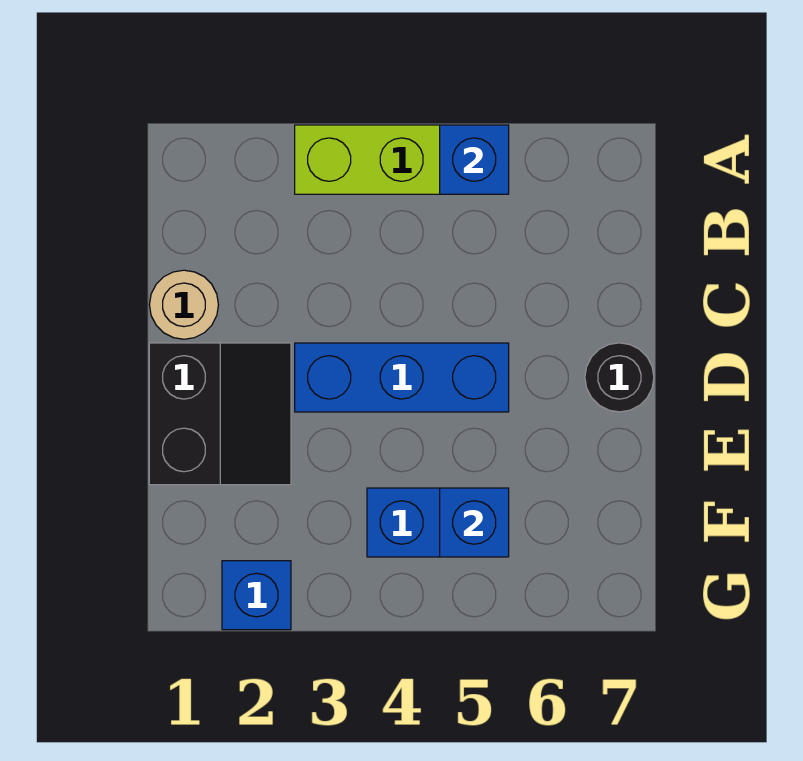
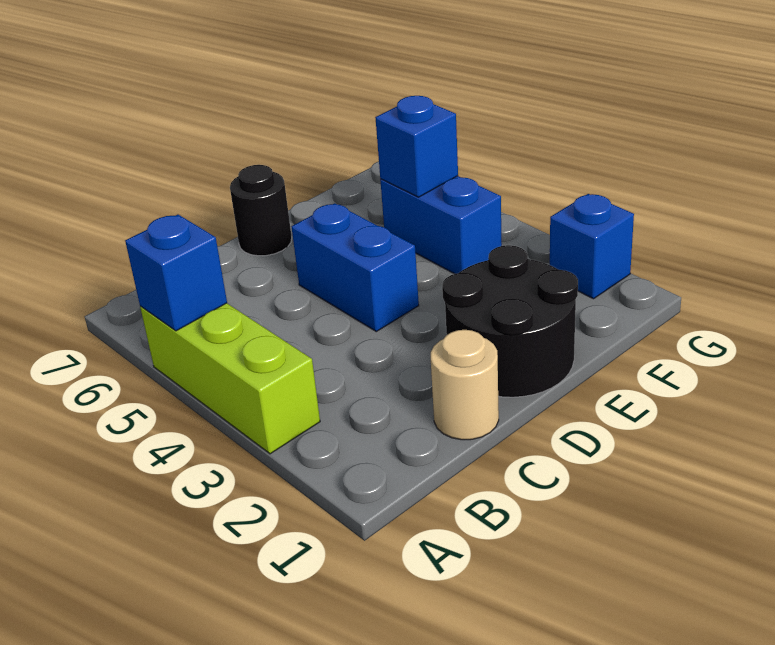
black 2x2 slope [149,343,291,485] -> black 2x2 round brick [442,245,578,397]
blue 1x3 brick [295,343,509,412] -> blue 1x2 brick [291,203,419,331]

